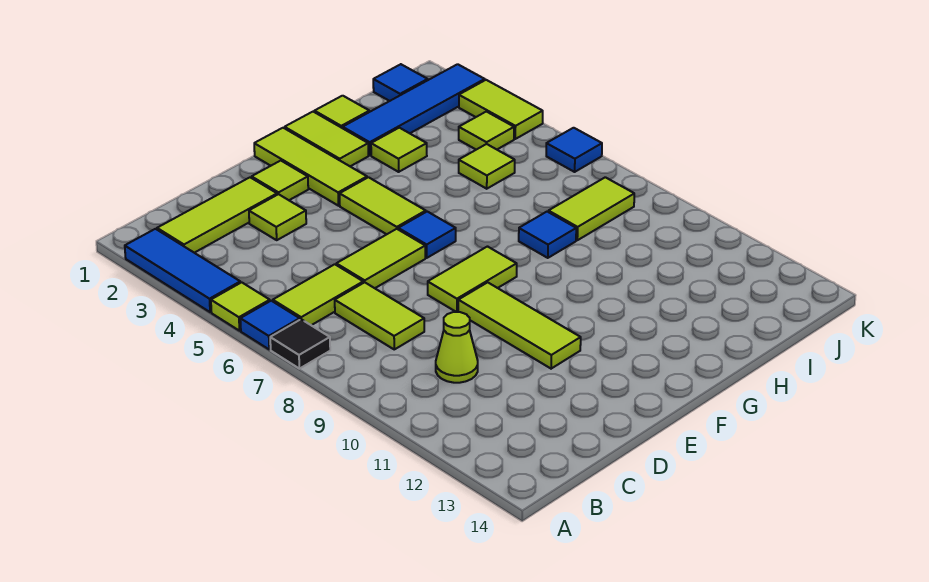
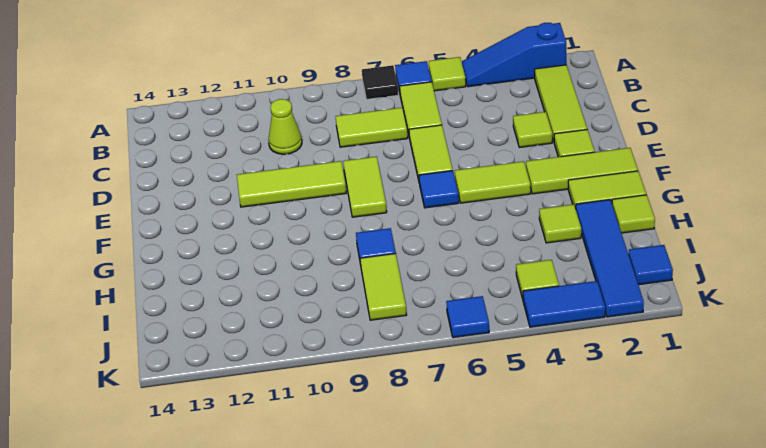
blue 1x3 tile [125,229,240,312] -> blue 1x3 slope [462,23,566,87]
lime 1x1 tile [459,144,515,189] -> none
lime 1x2 tile [459,80,543,139] -> blue 1x2 tile [523,281,605,327]

